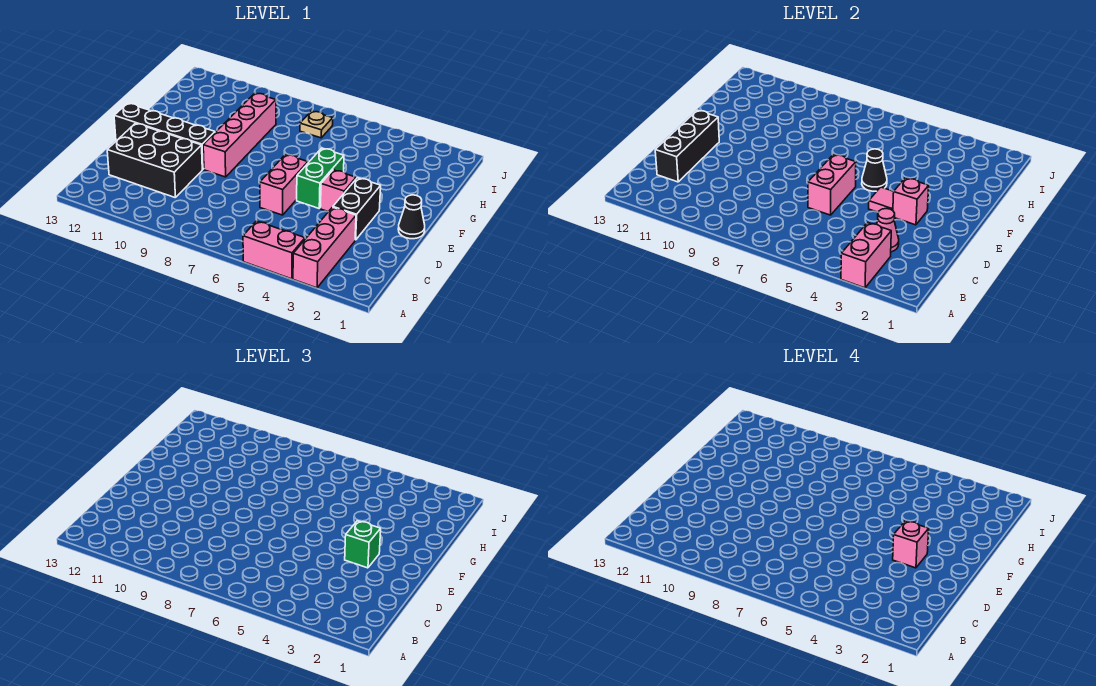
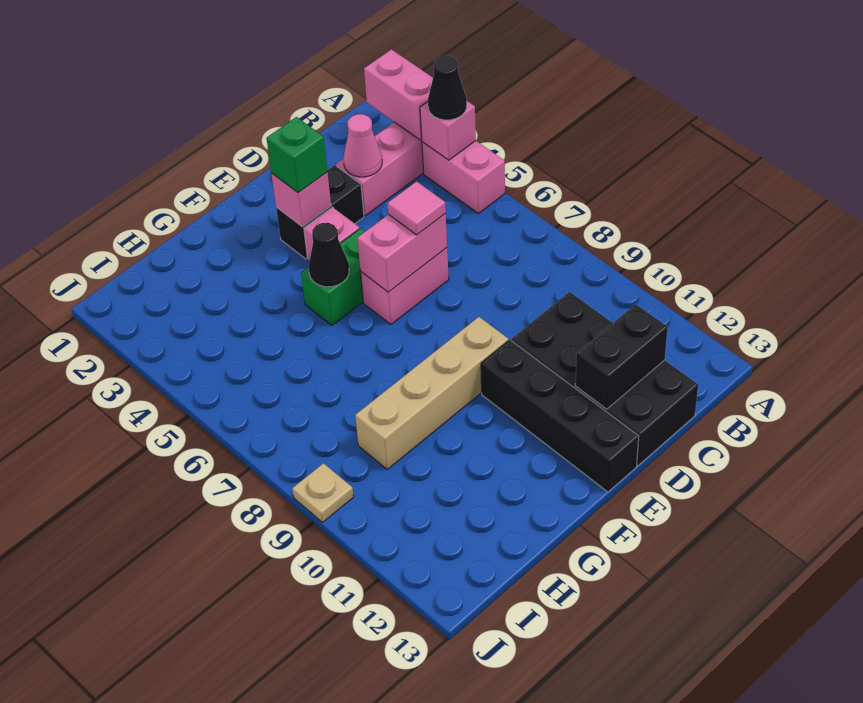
pink 1x2 brick [841,223,891,288] -> pink 1x2 brick turned to [364,49,433,140]
black 2x3 brick [107,123,202,198] -> black 2x4 brick [511,292,698,466]
black 1x3 brick [655,110,719,182] -> black 1x2 brick [575,304,668,409]
black 1x1 cone [398,195,425,239] -> black 1x1 cone moved to [428,56,467,120]
pink 1x1 brick [893,521,929,568] -> pink 1x1 brick moved to [420,101,476,160]
pink 1x1 tile [869,187,894,212] -> pink 1x1 tile moved to [387,181,446,235]
pink 1x4 brick [203,93,276,177] -> tan 1x4 brick [355,317,509,469]
tan 1x1 plate [300,111,333,138] -> tan 1x1 plate moved to [292,463,354,522]

